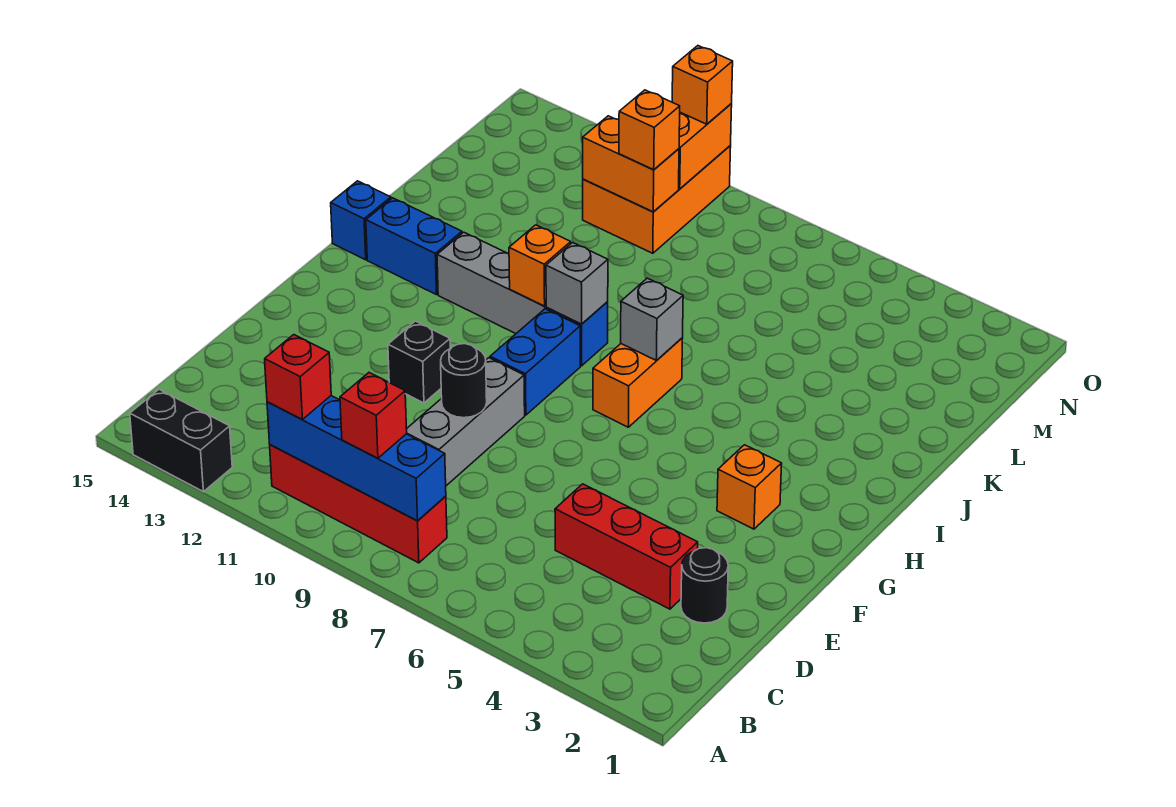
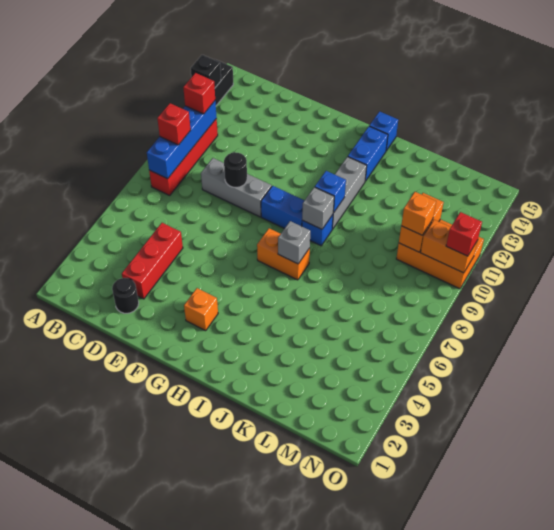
black 1x1 brick [388,321,450,403] -> black 1x1 brick moved to [191,55,221,88]
orange 1x1 brick [509,225,571,306] -> blue 1x1 brick [315,171,346,213]
orange 1x1 brick [672,46,733,124] -> red 1x1 brick [446,212,482,256]

